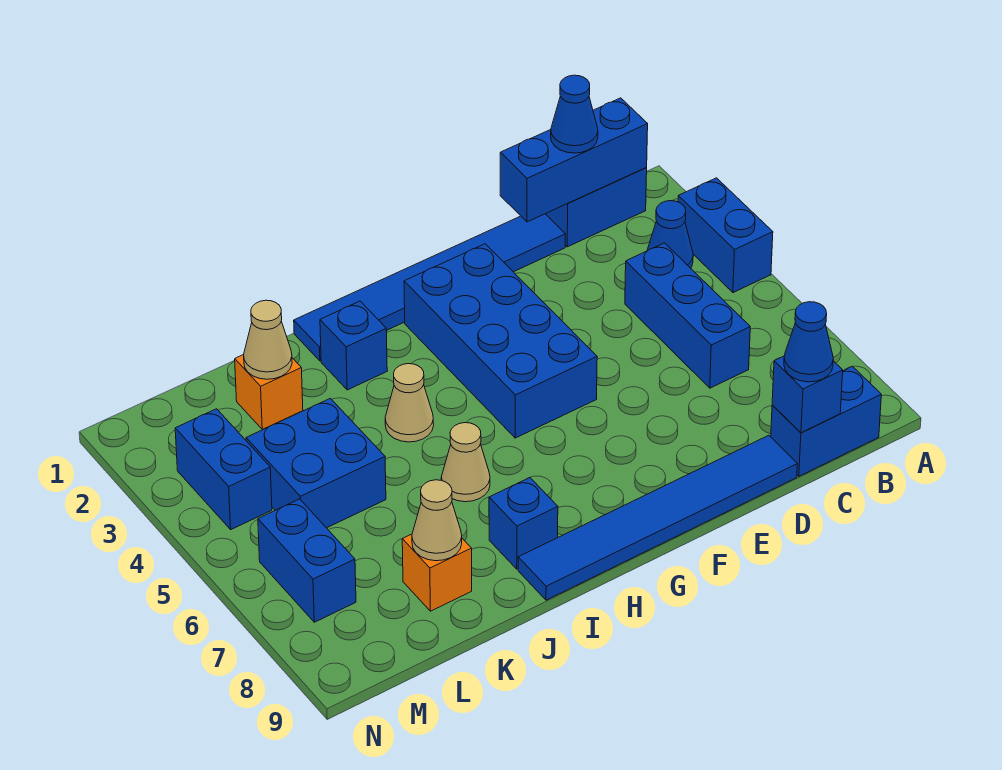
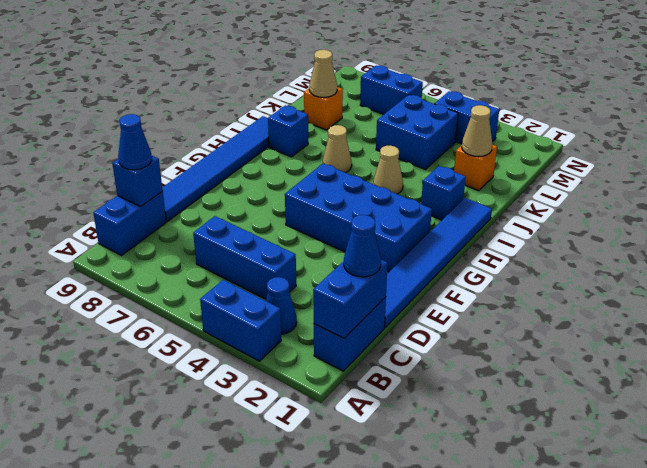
blue 1x3 brick [500,98,648,222] -> blue 1x2 brick [313,260,388,338]

